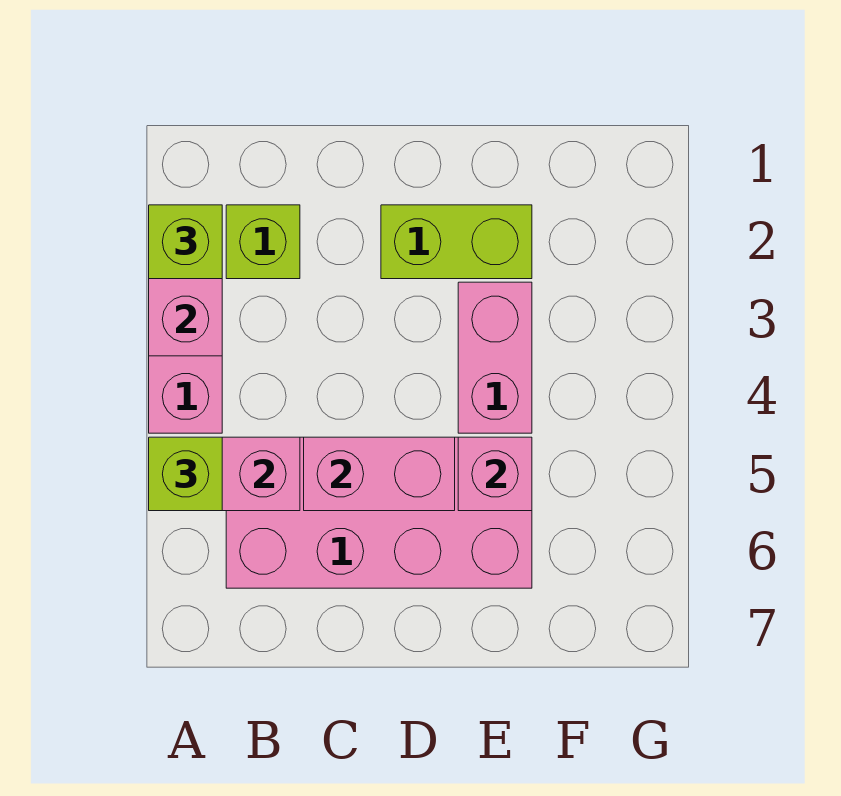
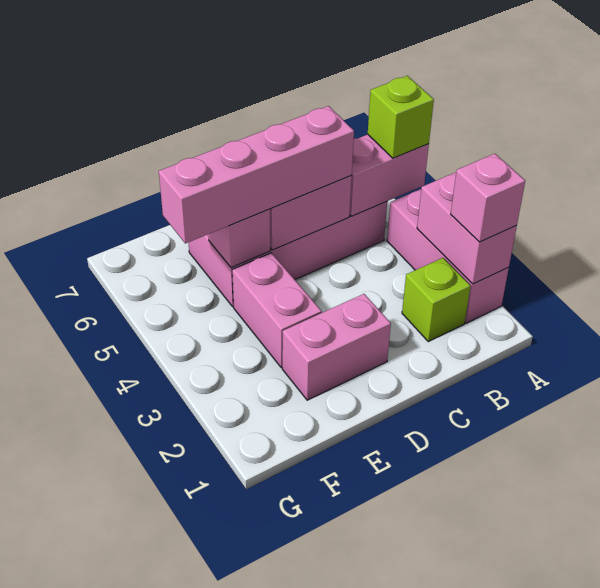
lime 1x1 brick [149,205,222,279] -> pink 1x1 brick [451,154,525,242]
none -> pink 1x4 brick [159,106,354,243]
lime 1x2 brick [381,205,532,279] -> pink 1x2 brick [282,294,391,400]

